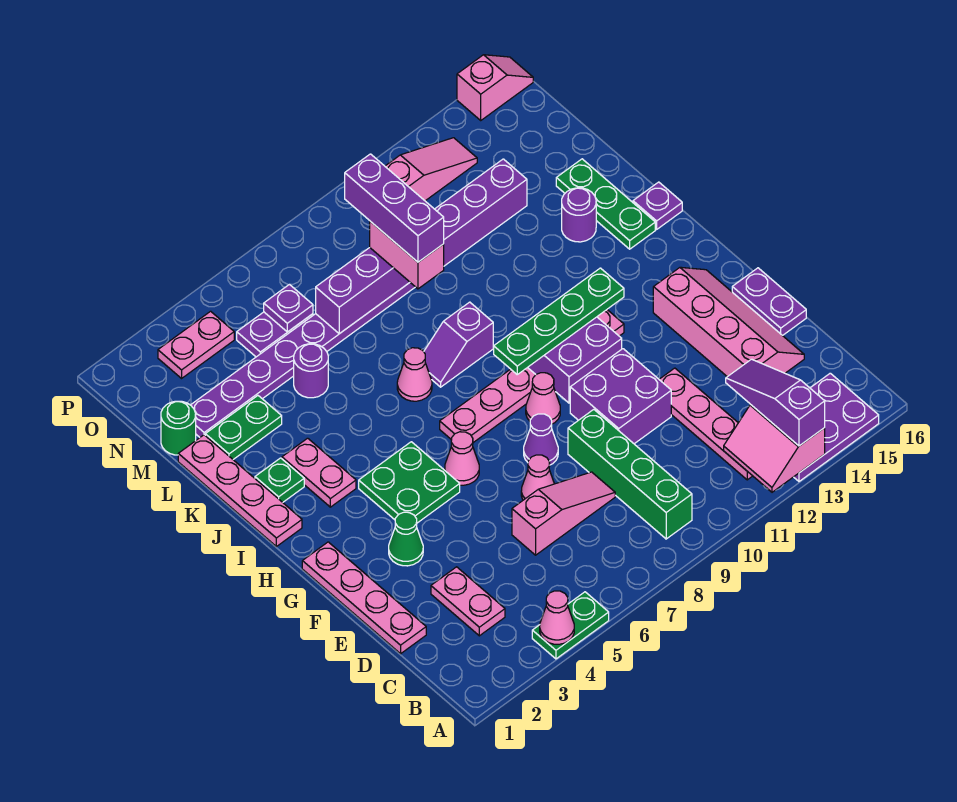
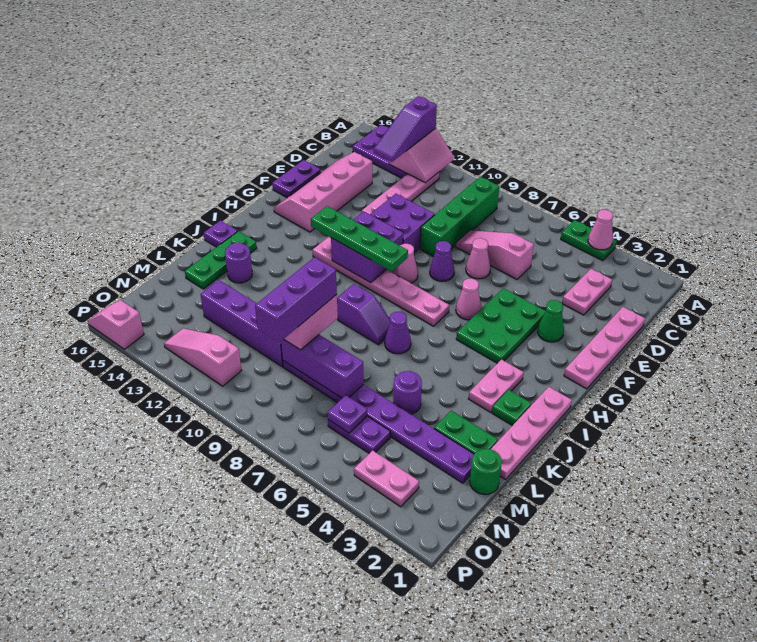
green 2x2 plate [359,442,460,523] -> green 2x3 plate [456,288,545,363]
pink 1x1 cone [397,348,432,401] -> purple 1x1 cone [385,312,411,354]

